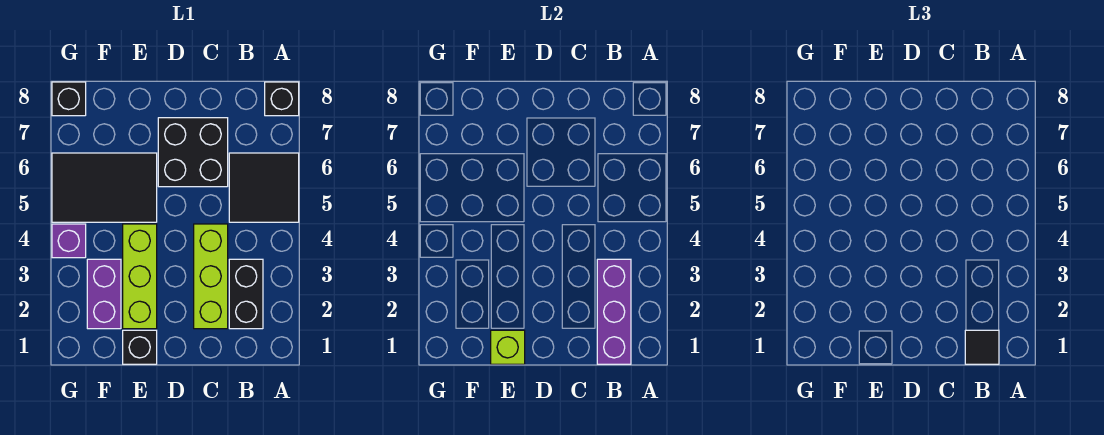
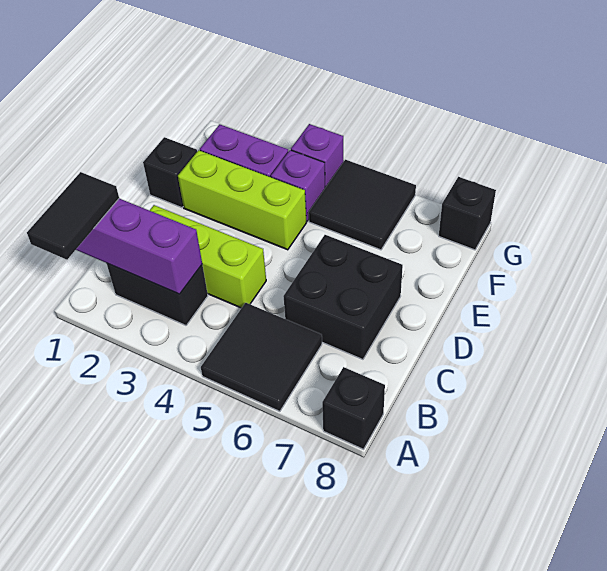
black 1x1 tile [965,330,999,364] -> black 1x2 tile [27,172,119,260]
lime 1x1 brick [491,330,525,364] -> none
black 2x3 tile [52,153,157,222] -> black 2x2 tile [309,160,416,250]
none -> purple 1x1 brick [271,150,325,221]

